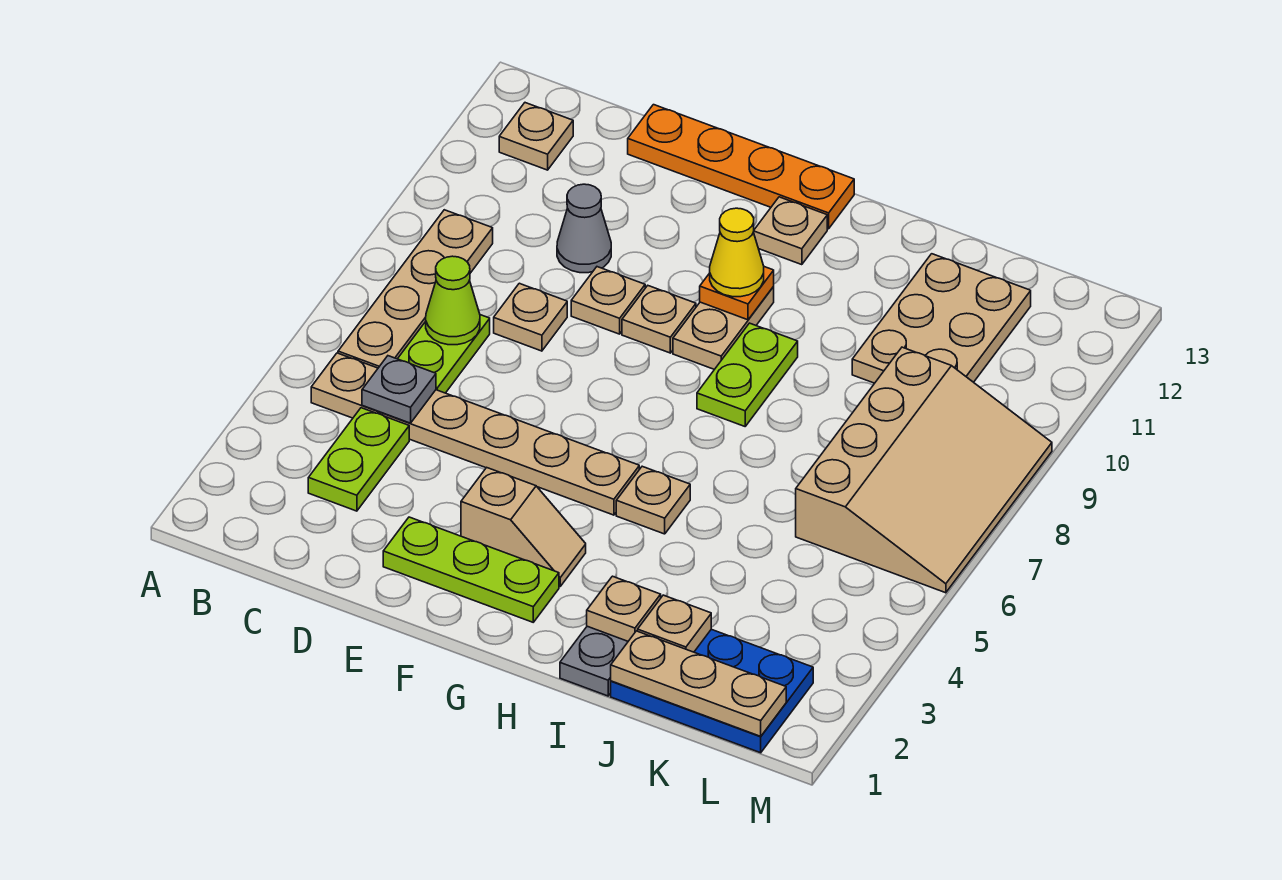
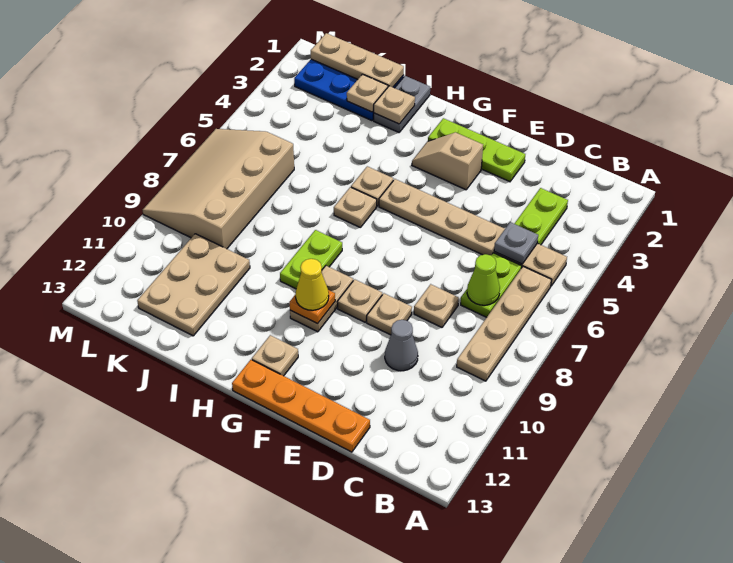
tan 1x1 plate [499,103,573,170] -> tan 1x1 plate moved to [334,187,377,228]

